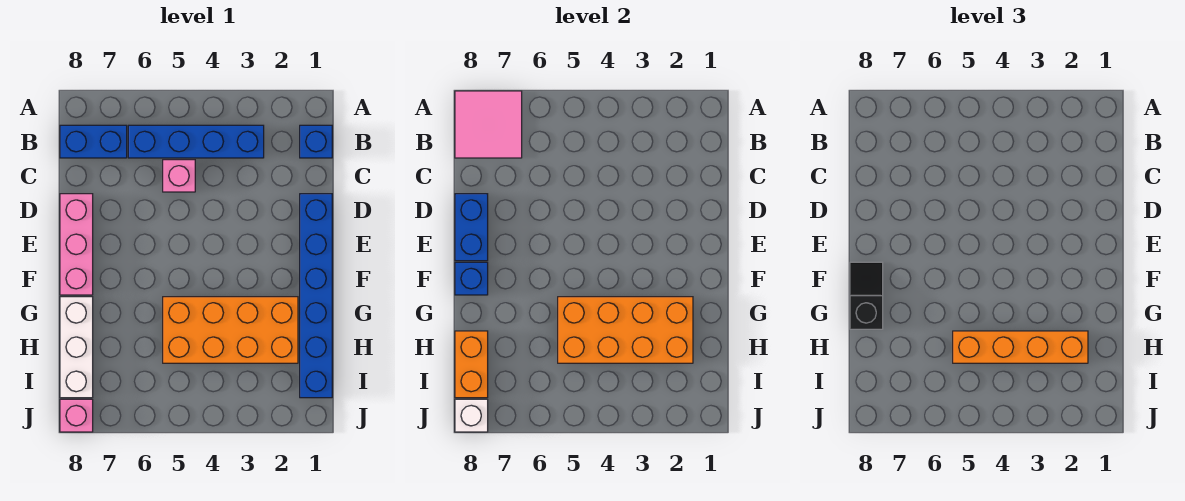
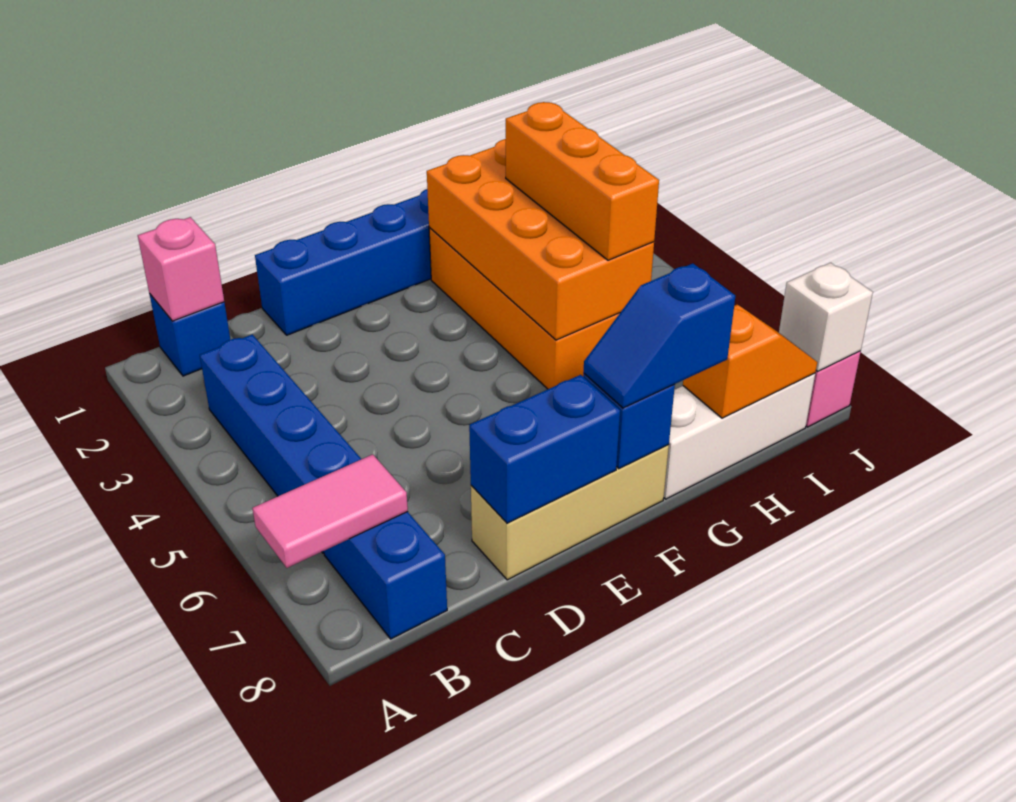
pink 2x2 tile [455,91,522,158] -> pink 1x2 tile [252,454,408,568]
pink 1x1 brick [163,160,195,192] -> pink 1x1 brick moved to [138,217,224,321]
pink 1x3 brick [60,194,93,295] -> tan 1x3 brick [471,445,669,580]
black 1x2 slope [850,262,883,329] -> blue 1x2 slope [583,263,735,408]
orange 1x4 brick [953,331,1088,363] -> orange 1x3 brick [506,102,659,260]
orange 1x2 brick [455,331,488,398] -> orange 1x2 slope [683,305,817,418]

